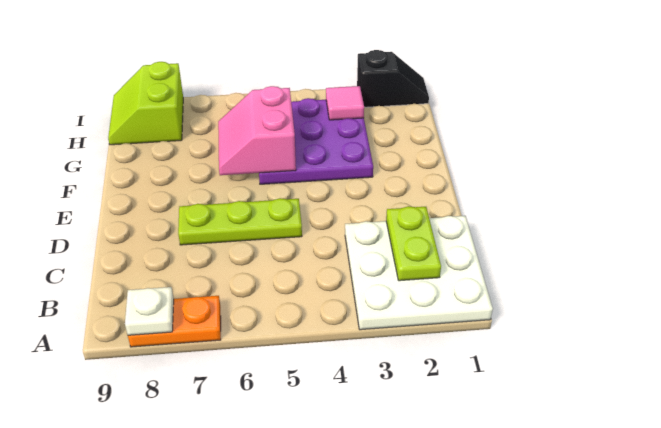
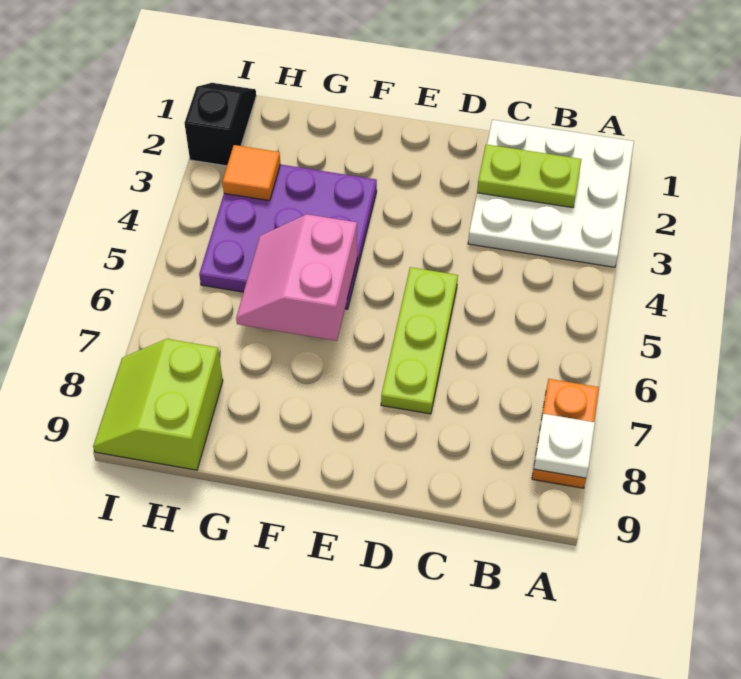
pink 2x2 slope [218,86,296,175] -> pink 2x2 slope turned to [236,214,357,341]
pink 1x1 tile [326,86,364,120] -> orange 1x1 tile [222,145,280,201]
lime 2x2 slope [108,62,183,145] -> lime 2x2 slope turned to [93,339,223,470]

